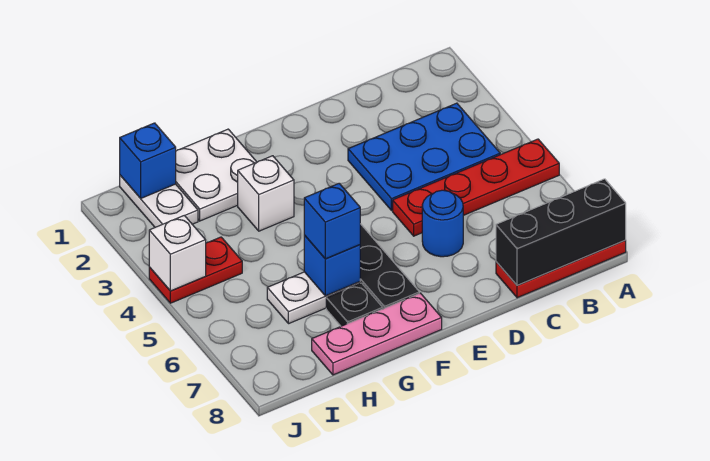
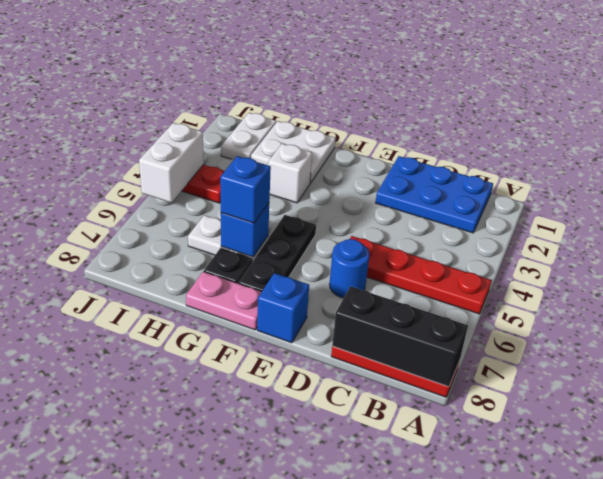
blue 2x3 plate [348,103,500,211] -> blue 2x3 plate moved to [376,156,493,233]
pink 1x3 plate [312,293,442,375] -> pink 1x2 plate [186,272,262,330]
blue 1x1 brick [120,123,176,198] -> blue 1x1 brick moved to [257,273,309,343]
white 1x1 brick [149,215,206,291] -> white 1x2 brick [139,123,204,203]

